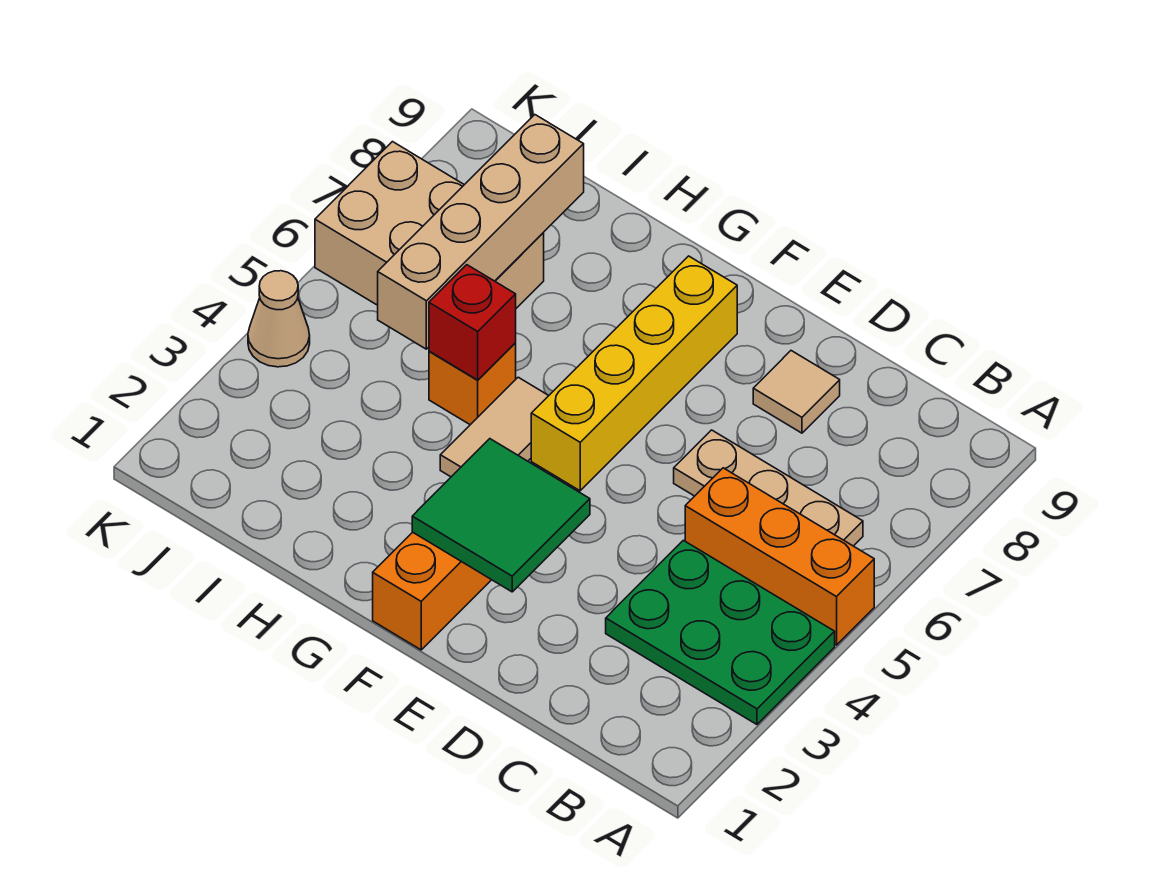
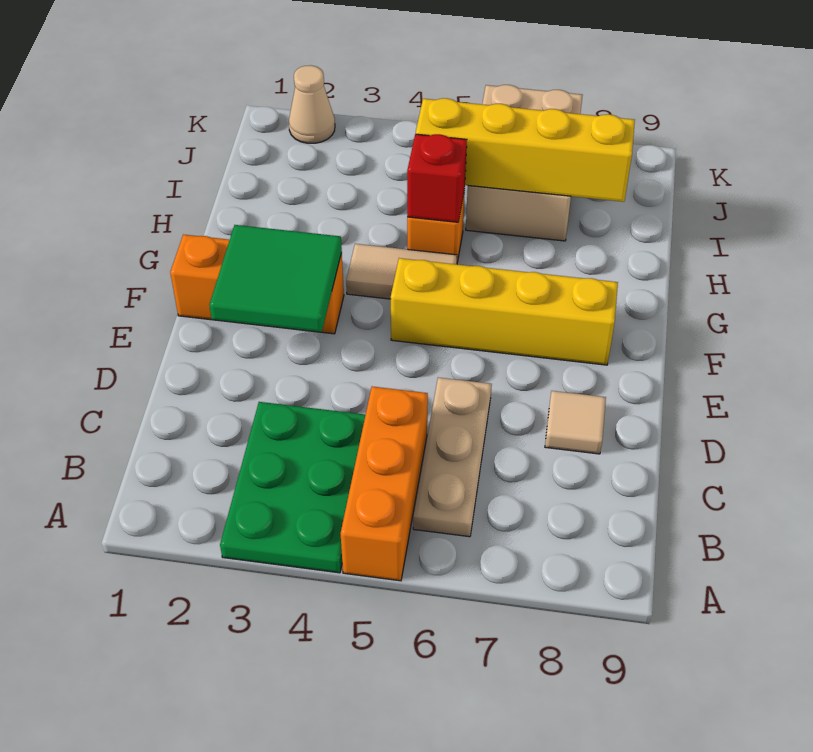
tan 1x4 brick [378,115,584,349] -> yellow 1x4 brick [416,98,635,202]
tan 1x1 cone [248,271,310,367] -> tan 1x1 cone moved to [289,65,335,143]

